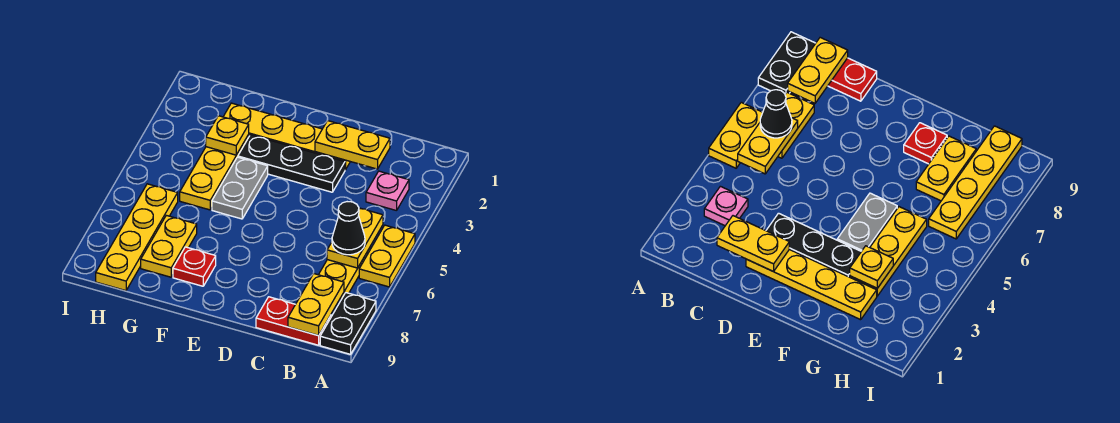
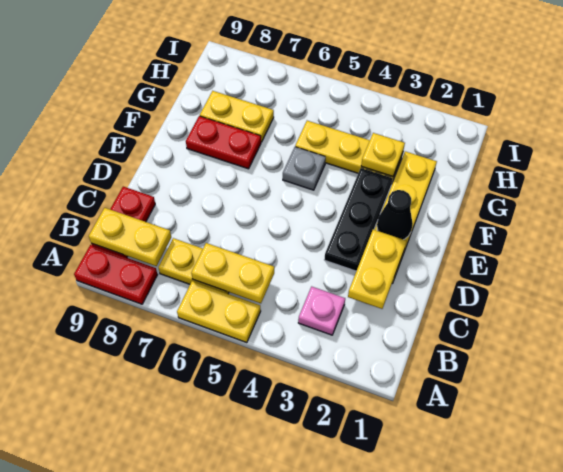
black 1x2 plate [320,293,376,354] -> red 1x2 plate [74,245,158,304]
black 1x1 cone [332,202,365,255] -> black 1x1 cone moved to [377,190,413,240]
grey 1x2 plate [212,157,268,219] -> grey 1x1 plate [283,147,326,190]
red 1x1 plate [173,247,216,286] -> red 1x2 plate [186,116,261,169]
yellow 1x4 plate [96,184,178,291] -> none

